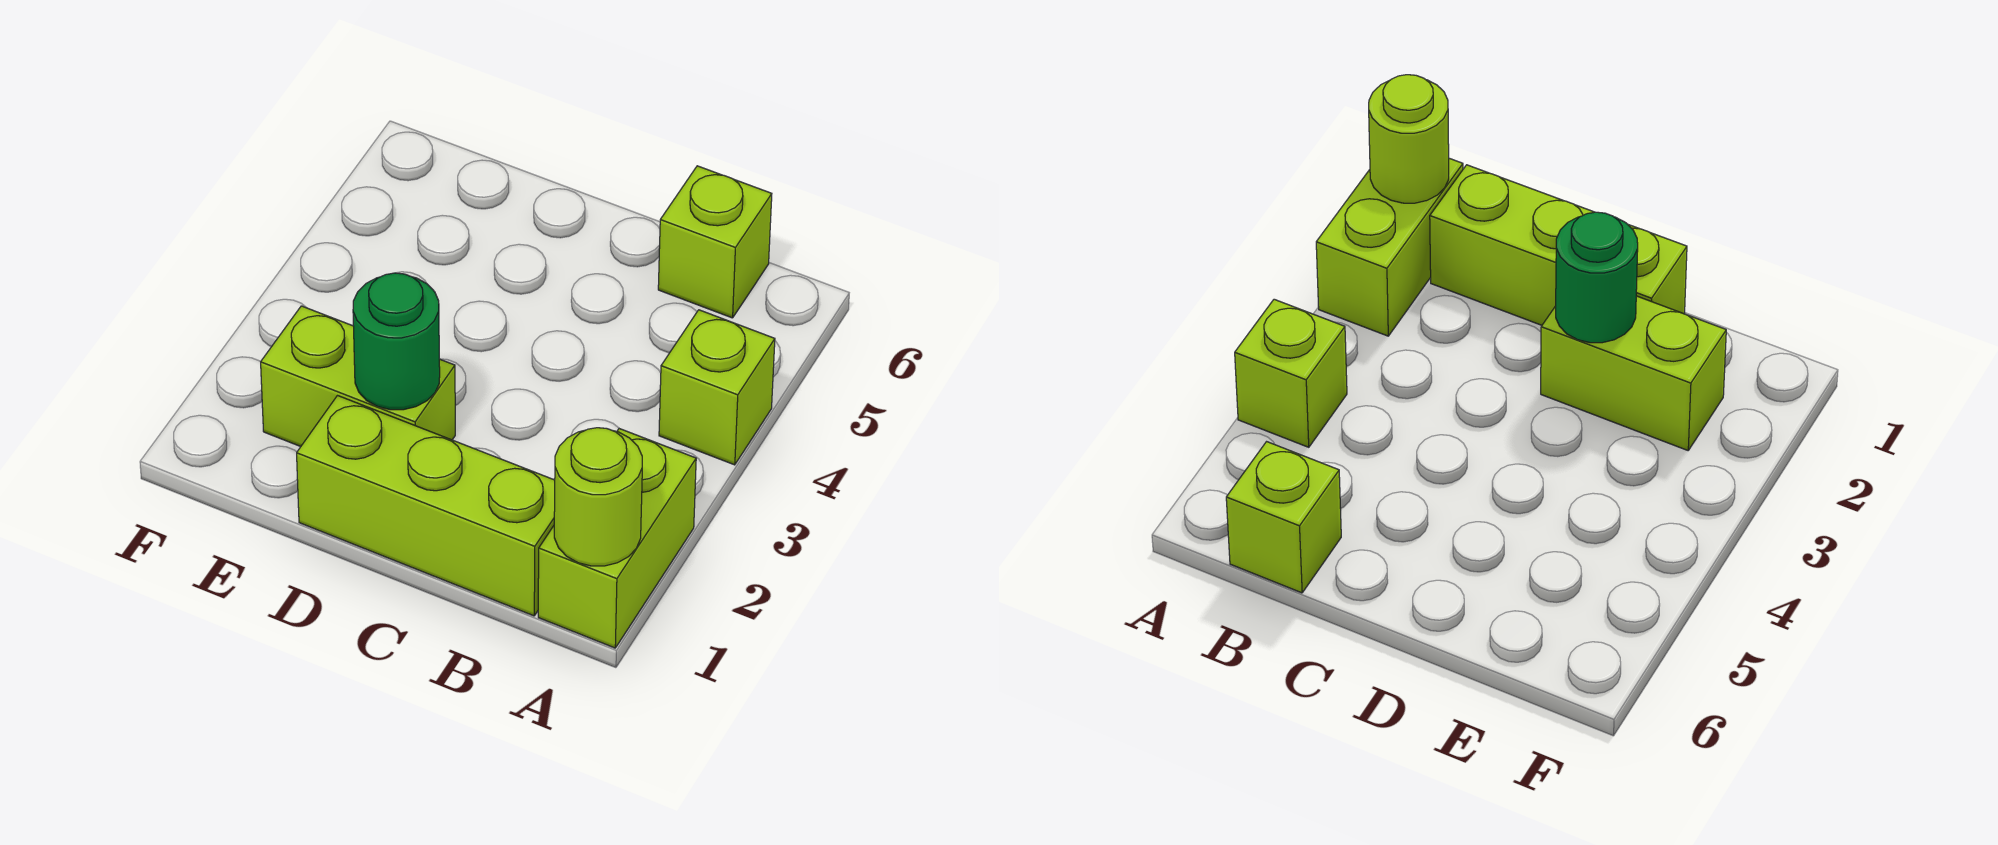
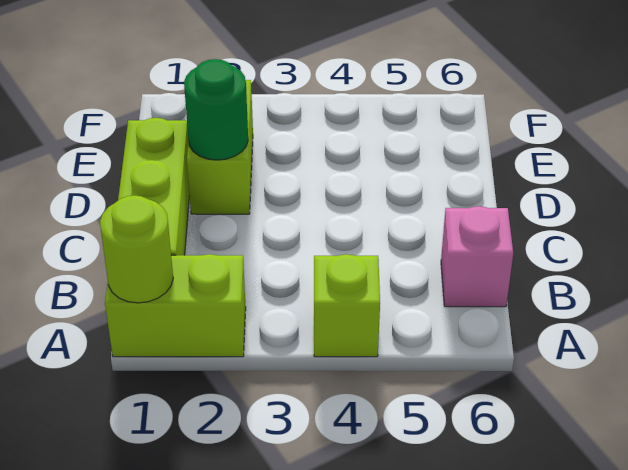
lime 1x1 brick [658,166,772,318] -> pink 1x1 brick [441,206,513,307]

